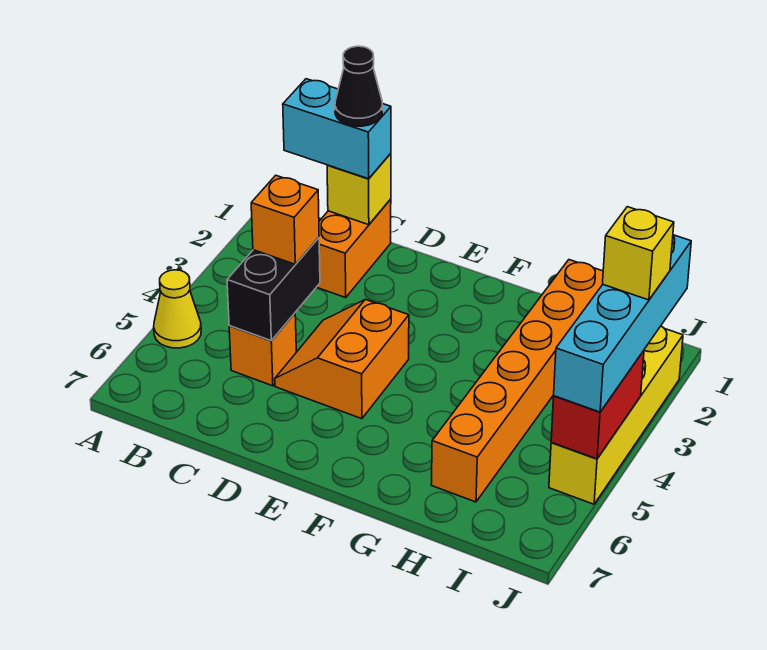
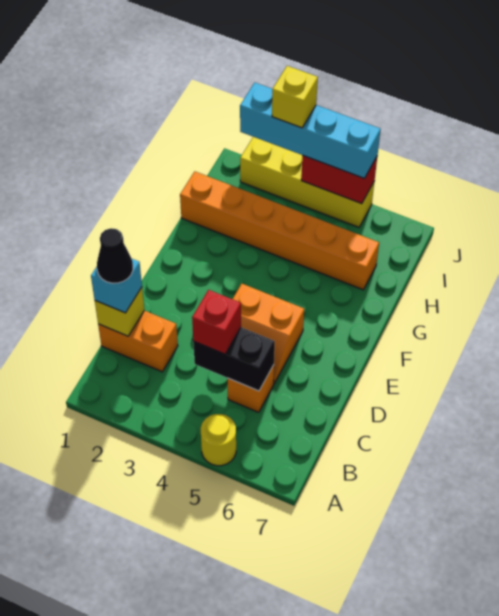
yellow 1x1 cone [154,270,201,348] -> yellow 1x1 round brick [201,414,236,466]
cyan 1x2 brick [283,79,391,179] -> cyan 1x1 brick [91,259,142,313]
orange 1x1 brick [251,175,319,264] -> red 1x1 brick [192,290,241,354]

